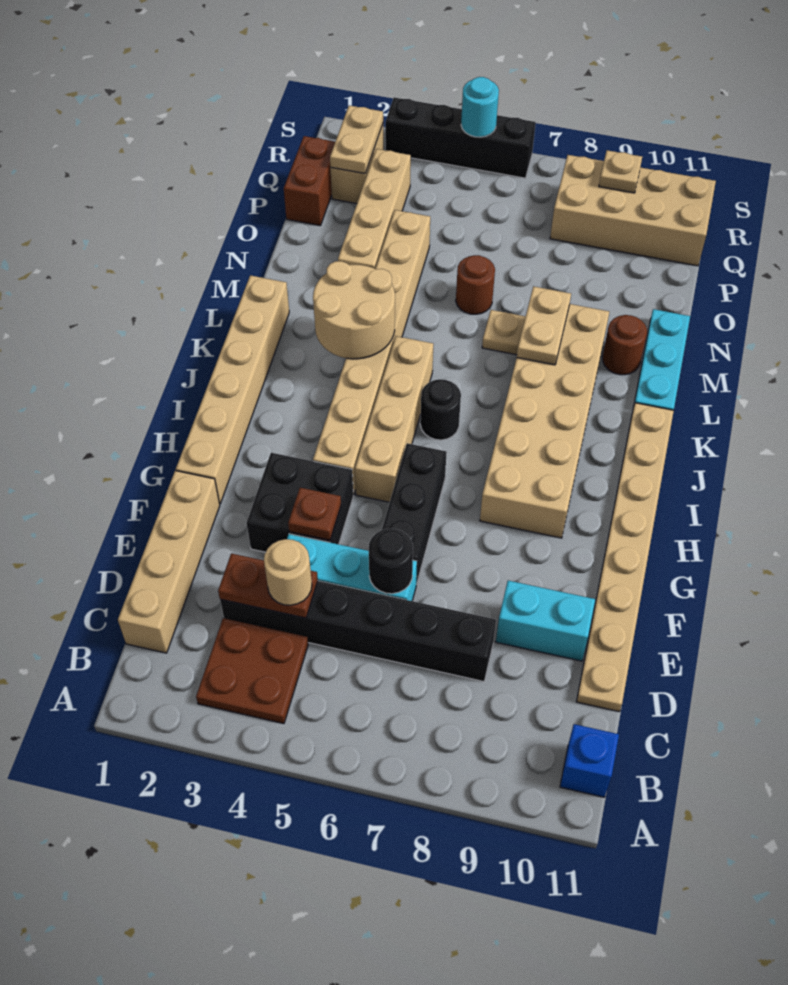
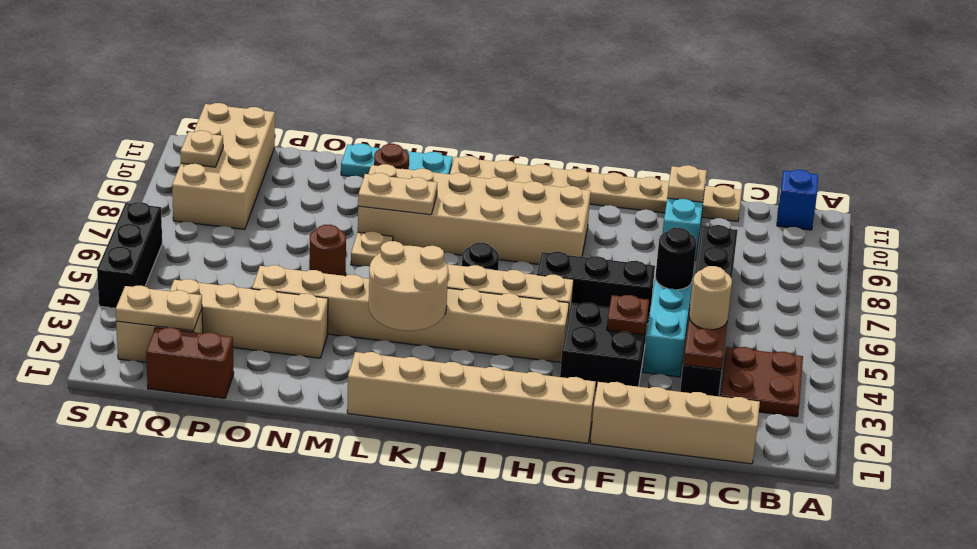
none -> tan 1x1 plate [667,165,707,202]
black 1x4 brick [385,97,536,178] -> black 1x3 brick [97,202,162,308]
cyan 1x1 round brick [461,77,499,137] -> none

